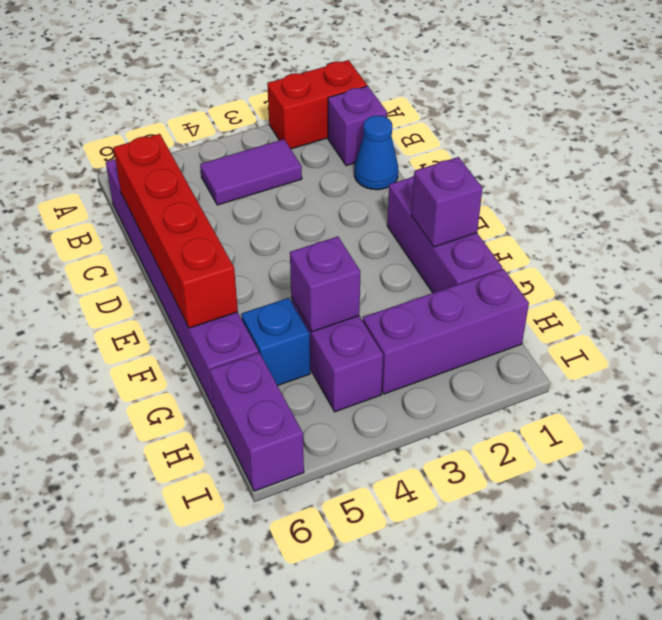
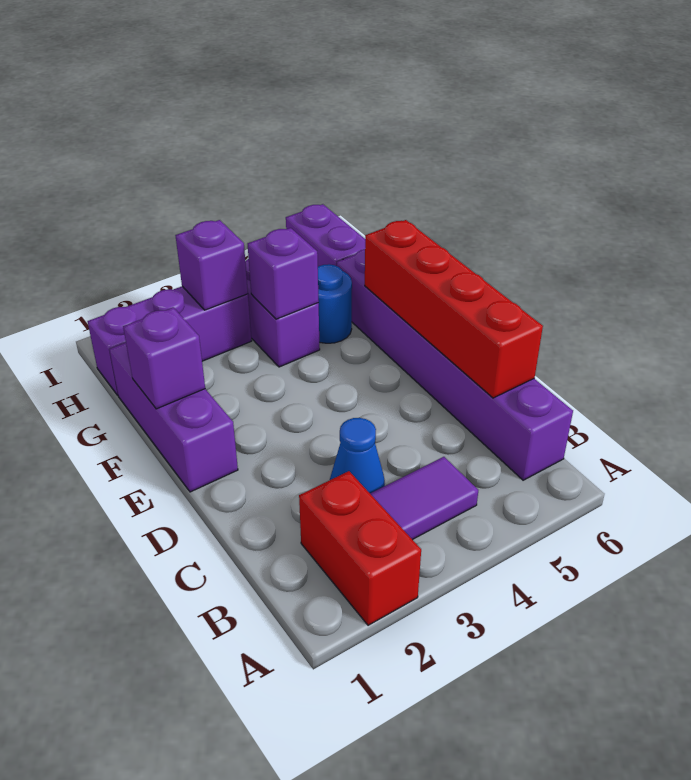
red 1x2 brick [267,60,367,149] -> red 1x2 brick turned to [299,471,421,625]
purple 1x1 brick [328,86,387,166] -> purple 1x1 brick moved to [175,220,248,310]
blue 1x1 cone [354,115,398,190] -> blue 1x1 cone moved to [330,418,385,493]
blue 1x1 brick [241,298,310,386] -> blue 1x1 round brick [318,264,352,343]

